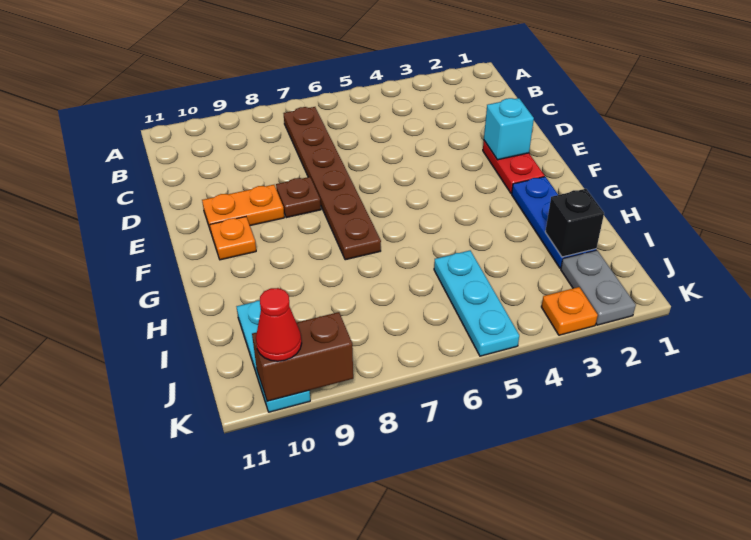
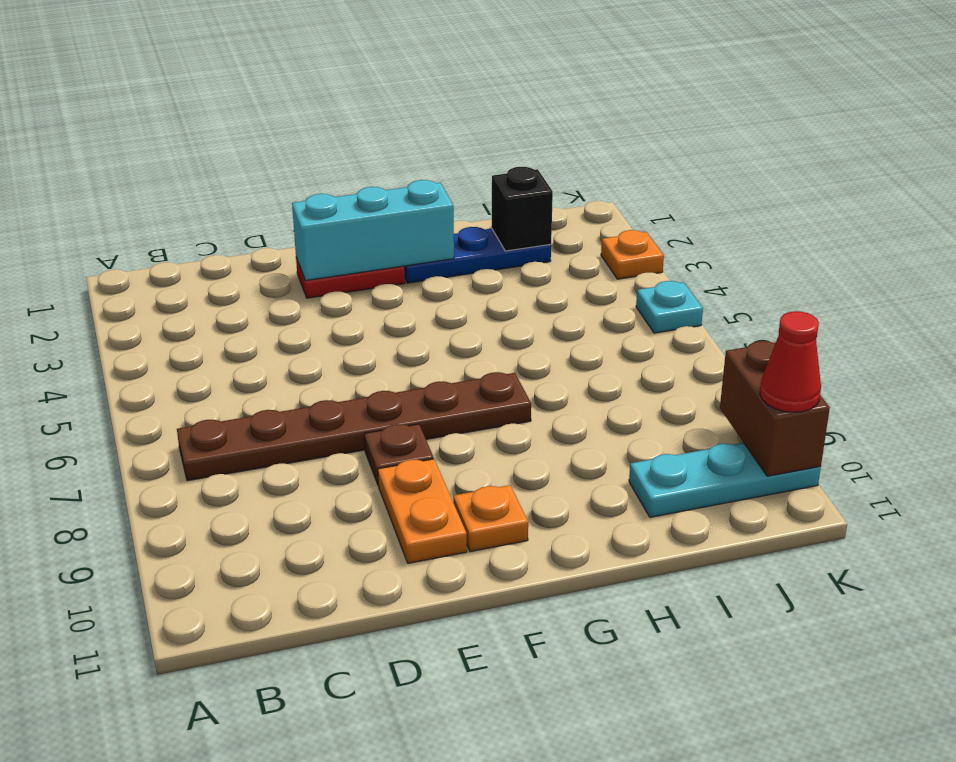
cyan 1x1 brick [484,98,534,160] -> cyan 1x3 brick [292,180,454,281]
cyan 1x3 plate [434,251,519,356] -> cyan 1x1 plate [636,281,703,333]
grey 1x2 plate [561,250,636,325] -> none

